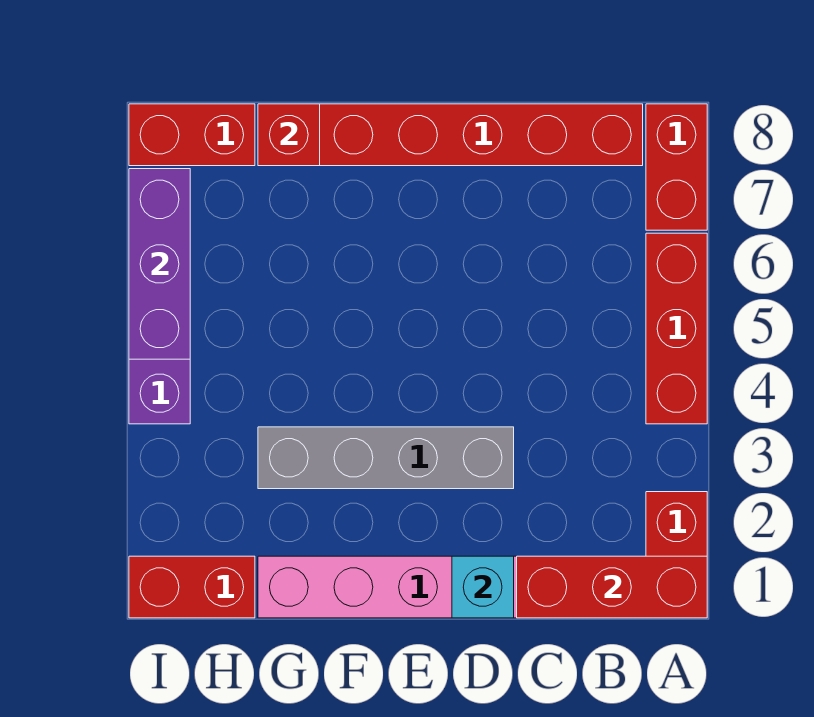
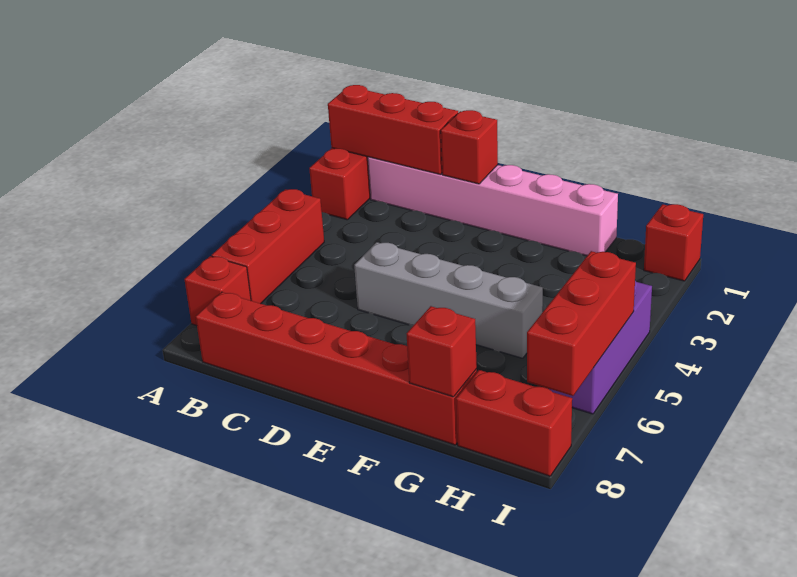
red 1x2 brick [646,104,707,230] -> red 1x1 brick [184,256,251,326]
cyan 1x1 brick [452,556,514,618] -> red 1x1 brick [441,110,498,184]
grey 1x4 brick [258,427,514,489] -> grey 1x4 brick moved to [354,242,543,358]
red 1x2 brick [129,556,255,618] -> red 1x1 brick [644,204,703,281]
purple 1x3 brick [129,169,190,359] -> red 1x3 brick [527,251,636,396]

